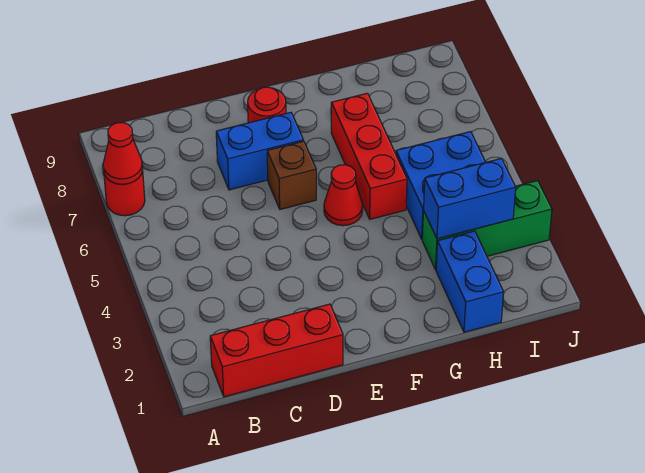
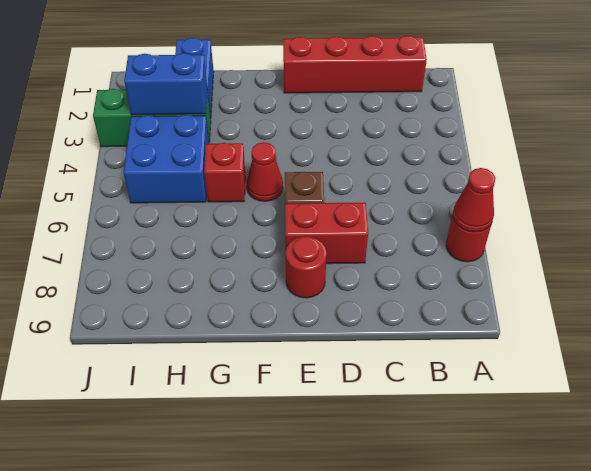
red 1x3 brick [210,304,343,397] -> red 1x4 brick [283,36,427,93]
blue 1x2 brick [216,112,303,190] -> red 1x2 brick [285,202,368,264]
red 1x3 brick [331,93,407,219] -> red 1x1 brick [204,143,245,202]

